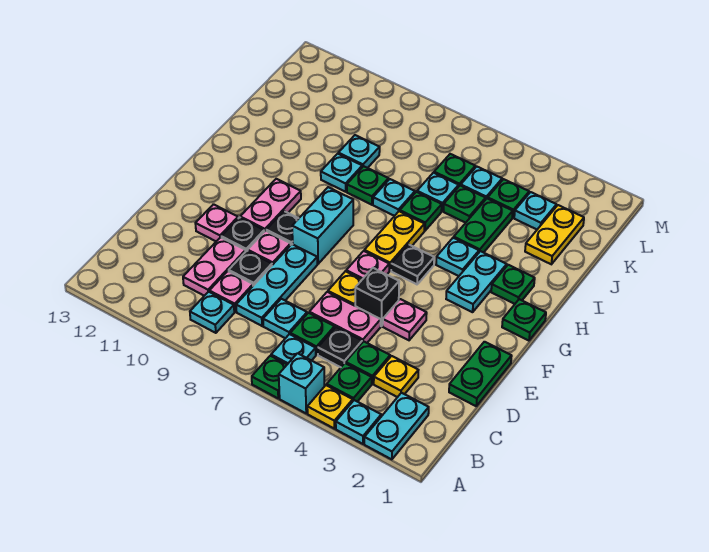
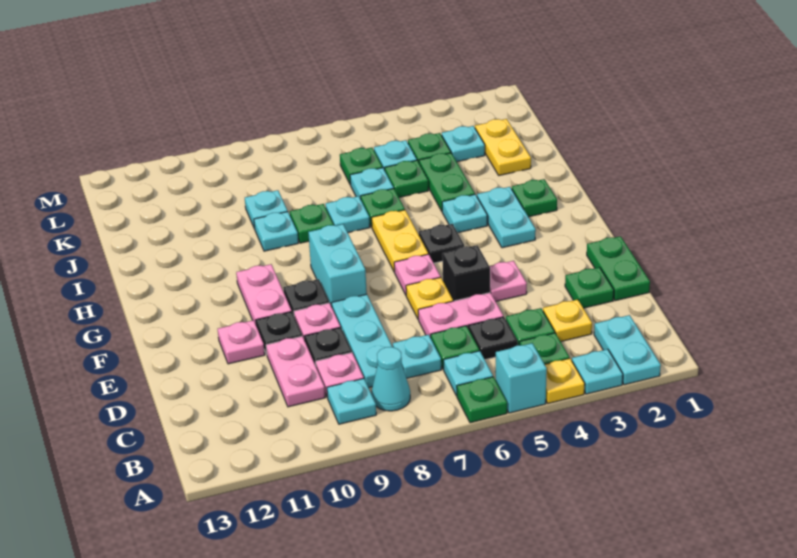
none -> cyan 1x1 cone [371,347,410,411]
green 1x1 plate [502,299,546,341] -> green 1x1 plate moved to [565,267,614,308]

